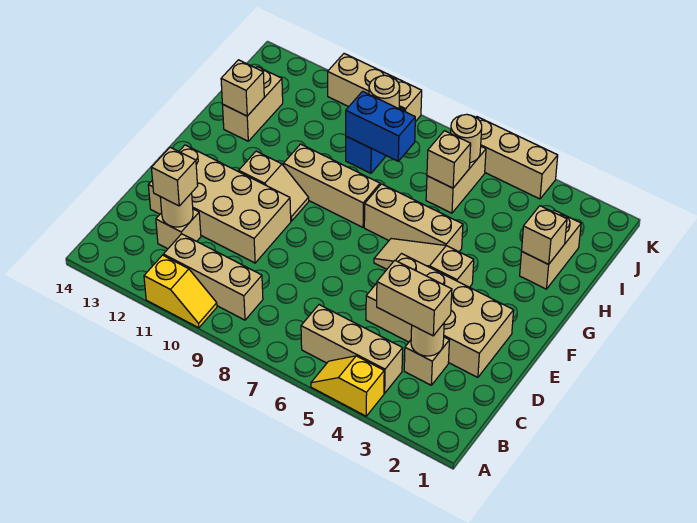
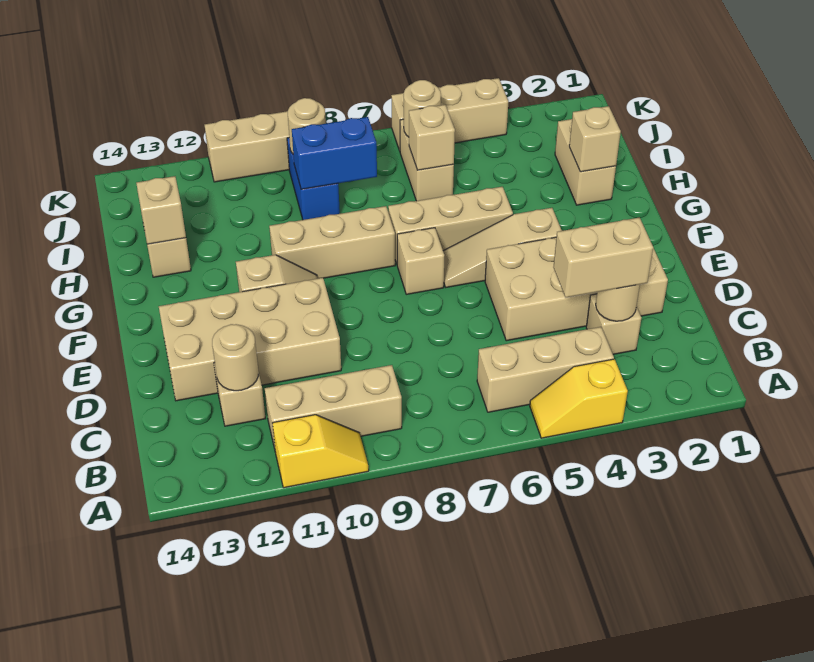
tan 1x1 brick [151,147,198,206] -> tan 1x1 brick moved to [397,228,444,294]

